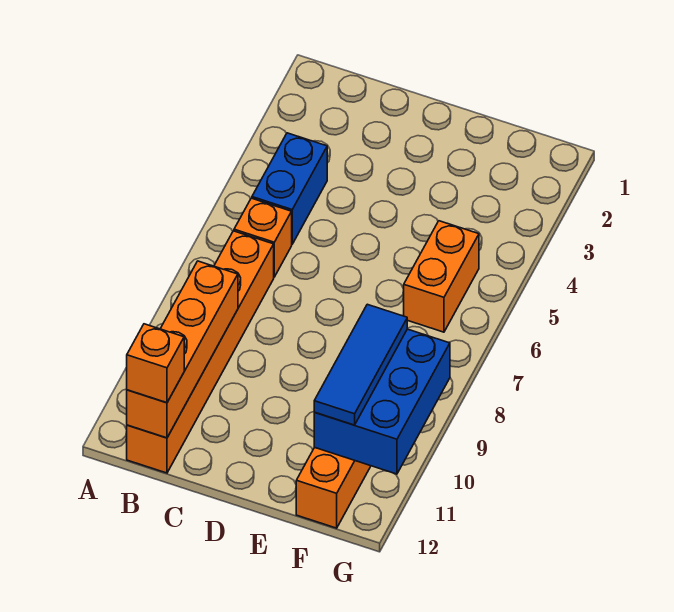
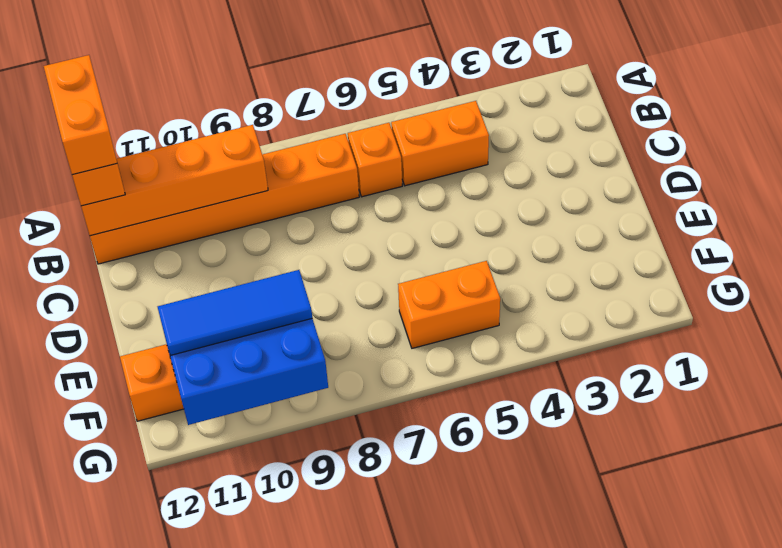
none -> orange 1x2 brick [44,55,117,175]
blue 1x2 brick [252,133,327,244] -> orange 1x2 brick [391,101,489,186]

